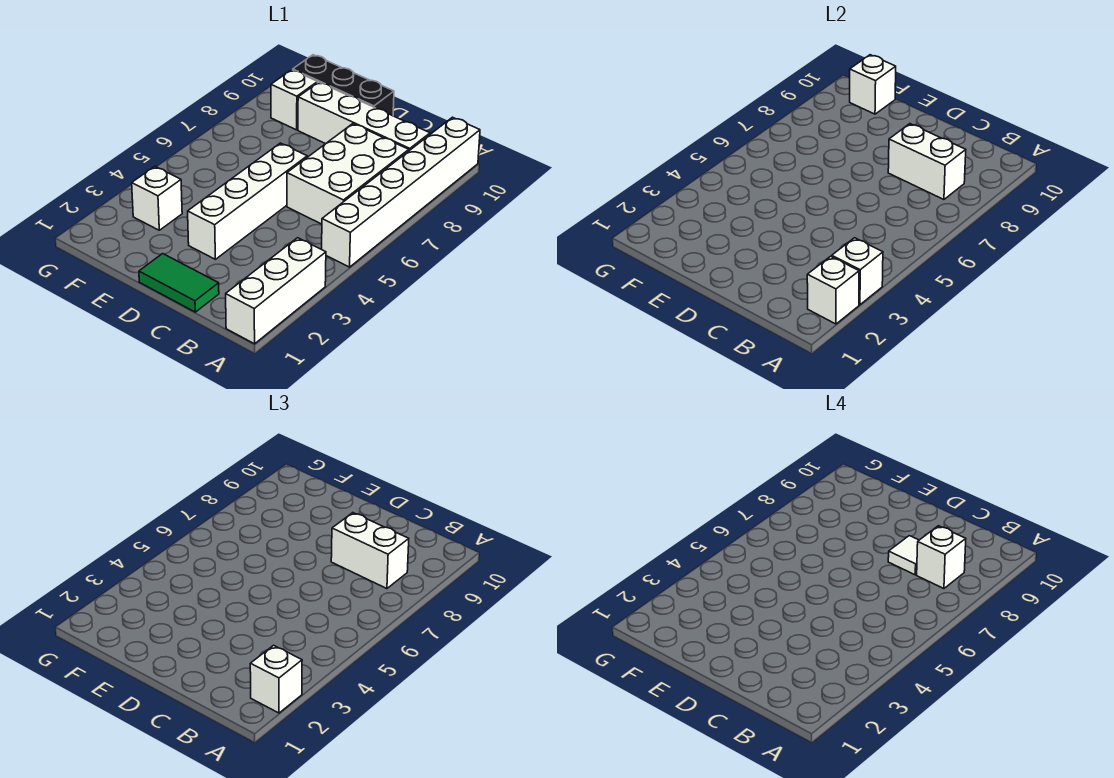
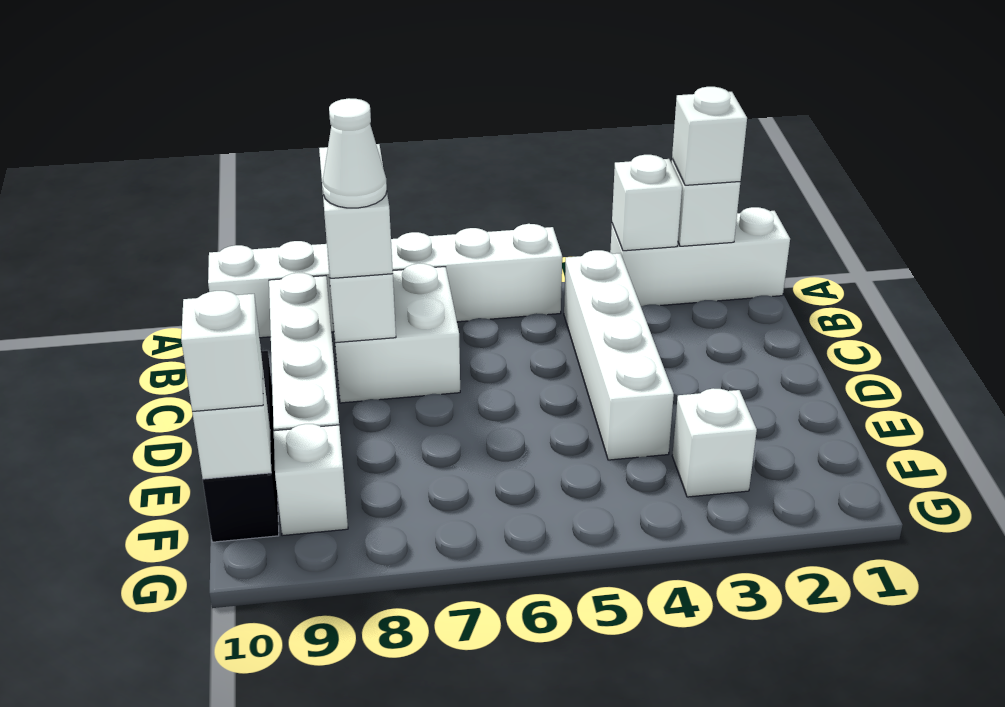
white 2x3 brick [287,124,409,224] -> white 2x2 brick [330,264,460,403]
white 1x1 brick [917,526,966,589] -> white 1x1 brick moved to [181,291,263,412]
green 1x2 tile [139,254,219,312] -> none
white 1x1 tile [888,536,919,575] -> white 1x1 cone [322,98,387,208]
white 1x4 brick [188,143,307,259] -> white 1x4 brick turned to [564,250,674,460]

